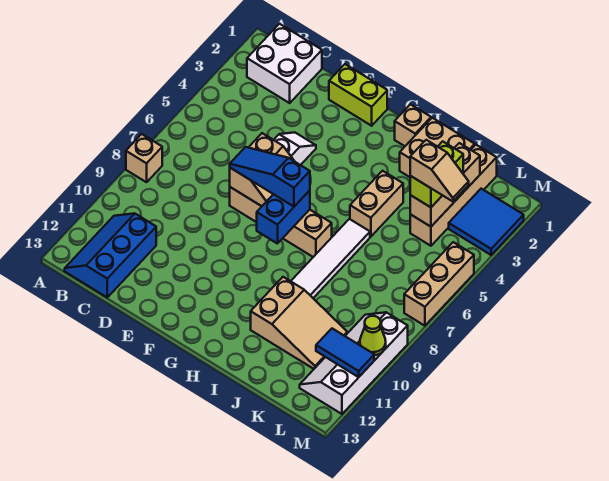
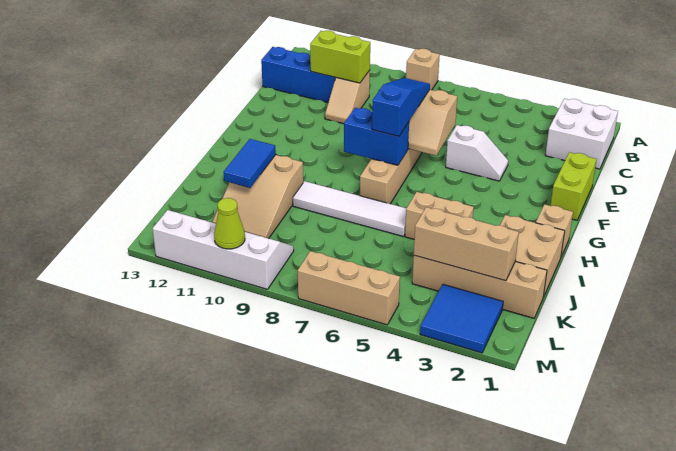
lime 1x2 brick [410,141,463,207] -> lime 1x2 brick moved to [310,31,370,83]
tan 1x2 slope [410,140,469,201] -> tan 1x2 slope moved to [325,70,370,124]
blue 1x2 tile [316,329,374,377] -> blue 1x2 tile moved to [224,139,276,188]

